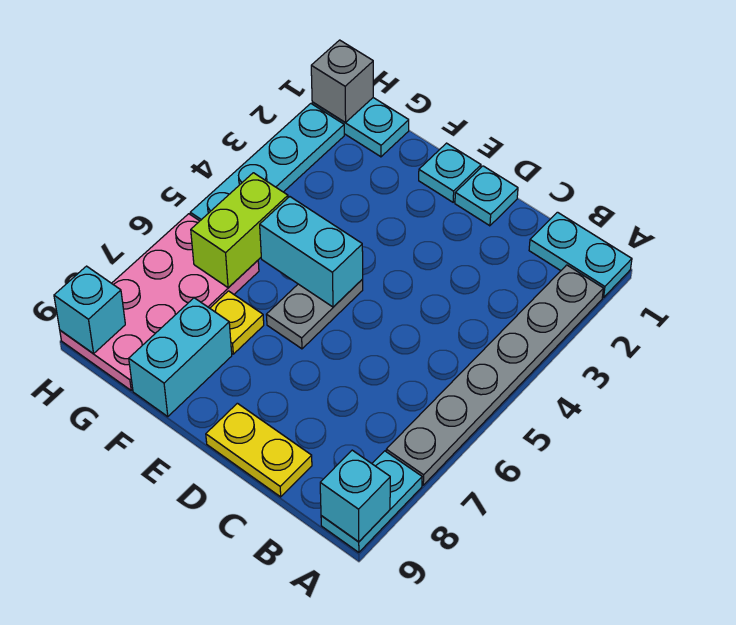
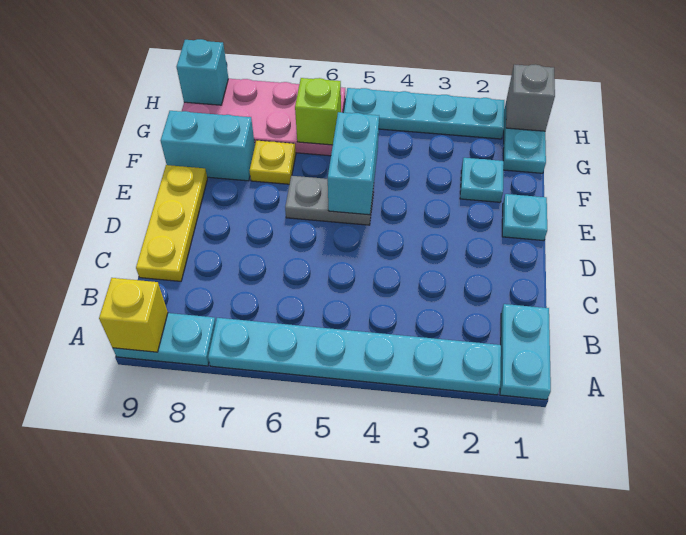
grey 1x6 plate [386,265,603,485] -> cyan 1x6 plate [208,318,501,395]
cyan 1x1 brick [320,450,390,542] -> yellow 1x1 brick [99,278,168,352]
yellow 1x2 plate [206,403,312,497] -> yellow 1x3 plate [136,165,207,281]
cyan 1x1 plate [455,166,518,226] -> cyan 1x1 plate moved to [460,158,504,202]
lime 1x2 brick [191,173,288,288] -> lime 1x1 brick [295,78,341,145]

